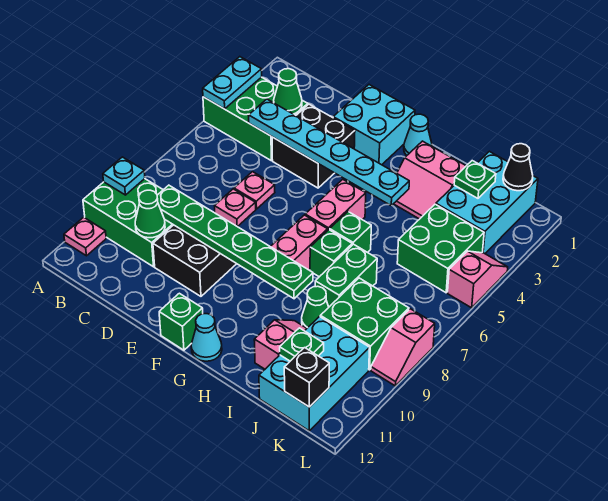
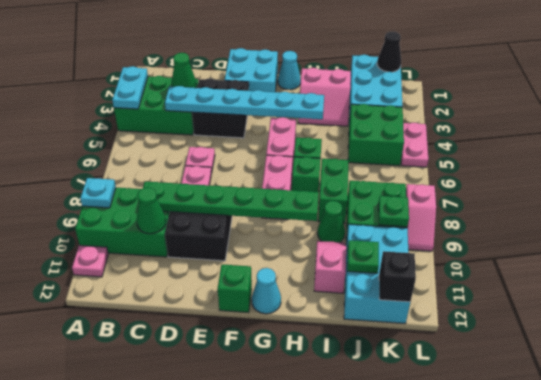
green 1x1 plate [454,161,496,198] -> green 1x1 plate moved to [378,196,409,227]
pink 1x2 slope [447,251,508,308] -> pink 1x2 plate [401,123,428,167]

